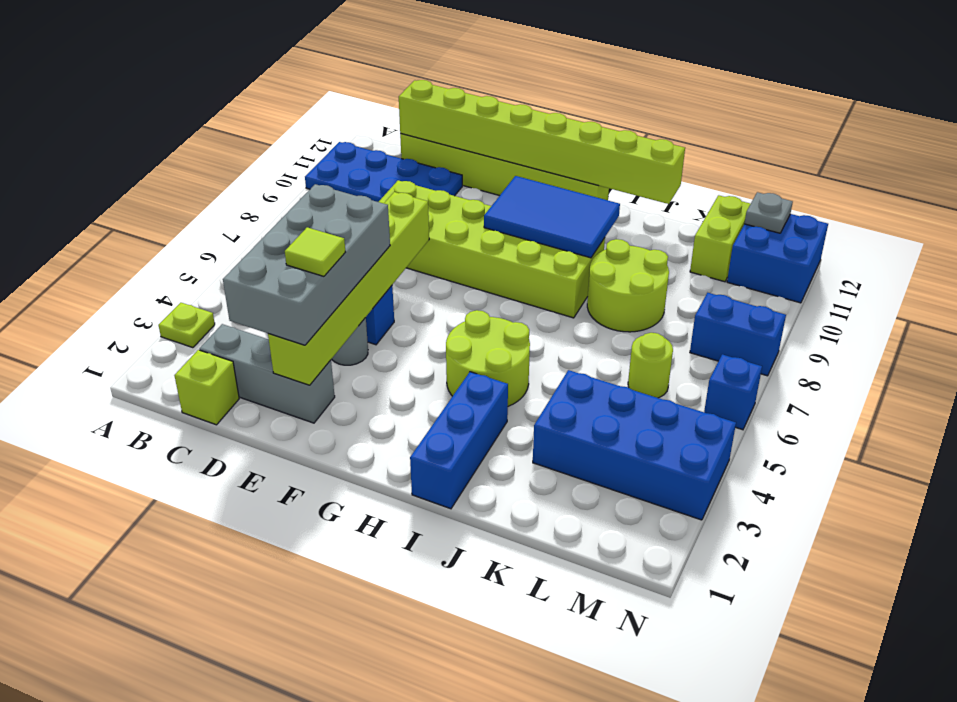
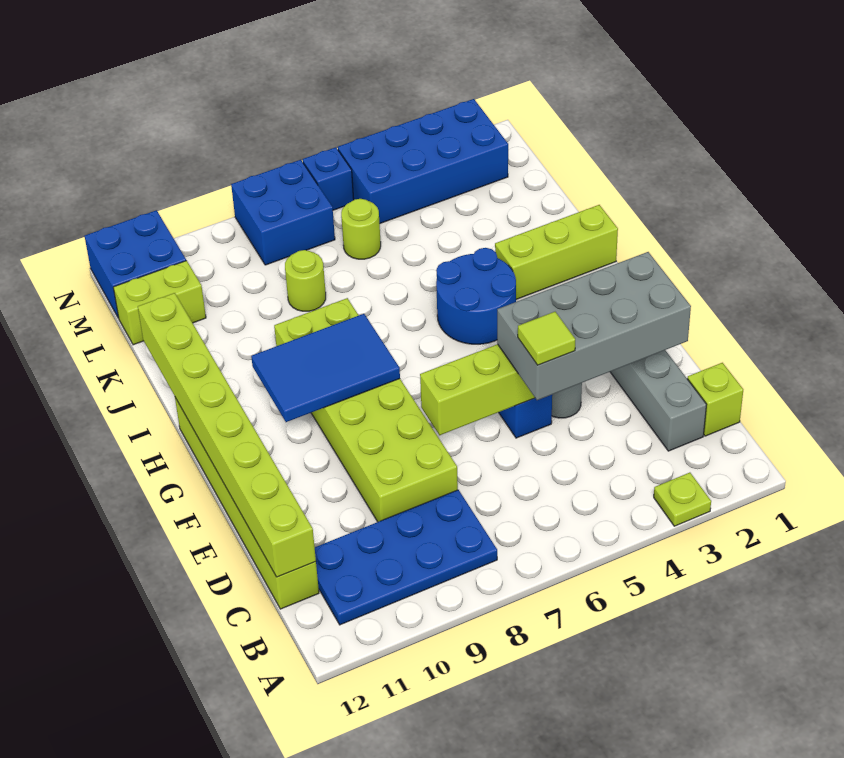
blue 2x4 plate [305,142,462,202] -> blue 2x4 plate turned to [315,490,497,625]
lime 1x1 tile [285,227,345,276] -> lime 1x1 tile moved to [518,312,575,365]
blue 2x3 tile [484,176,620,258] -> blue 2x3 tile turned to [251,314,400,422]
lime 2x2 round brick [446,310,530,406] -> blue 2x2 round brick [436,248,516,344]
blue 1x3 brick [410,372,508,509] -> lime 1x3 brick [495,205,618,299]
lime 2x2 round brick [587,239,669,332] -> lime 1x1 round brick [285,250,326,311]
blue 2x4 brick [533,370,736,520] -> blue 2x4 brick turned to [338,99,508,224]
blue 1x2 brick [690,293,786,376] -> blue 2x2 brick [231,160,335,265]
grey 1x1 plate [744,192,793,233] -> none

